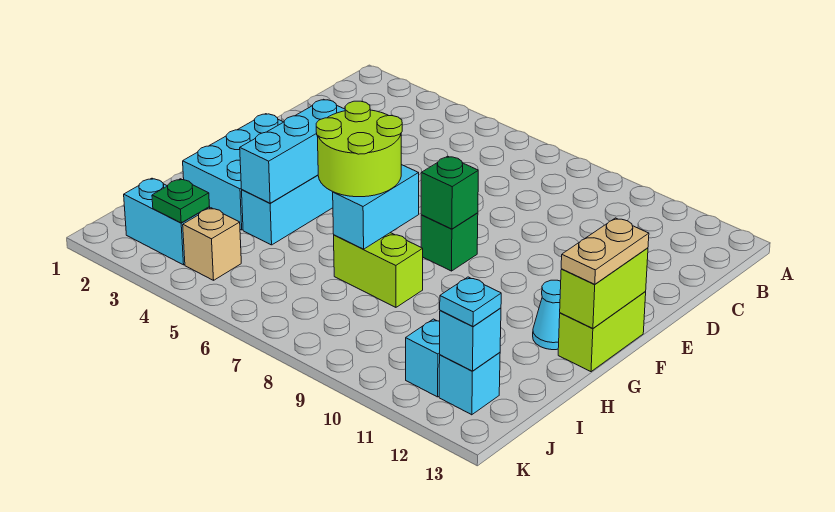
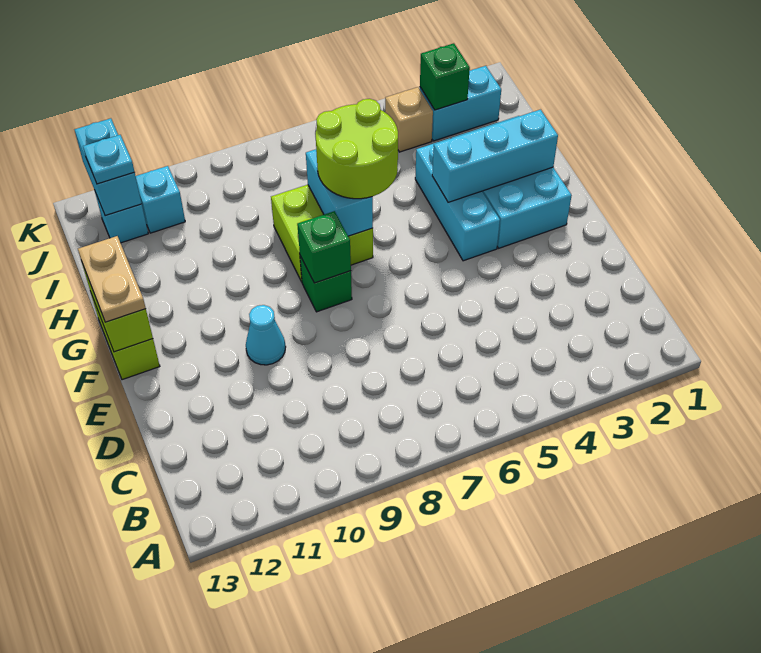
cyan 1x3 brick [240,99,345,203] -> cyan 1x3 brick turned to [432,110,558,202]
cyan 1x1 cone [533,280,561,350] -> cyan 1x1 cone moved to [246,305,286,365]
lime 1x2 brick [334,233,423,307] -> lime 2x2 brick [271,185,373,282]
green 1x1 plate [152,179,210,223] -> green 1x1 brick [420,43,470,110]
cyan 1x1 brick [440,308,501,371] -> cyan 1x2 brick [75,118,142,216]

